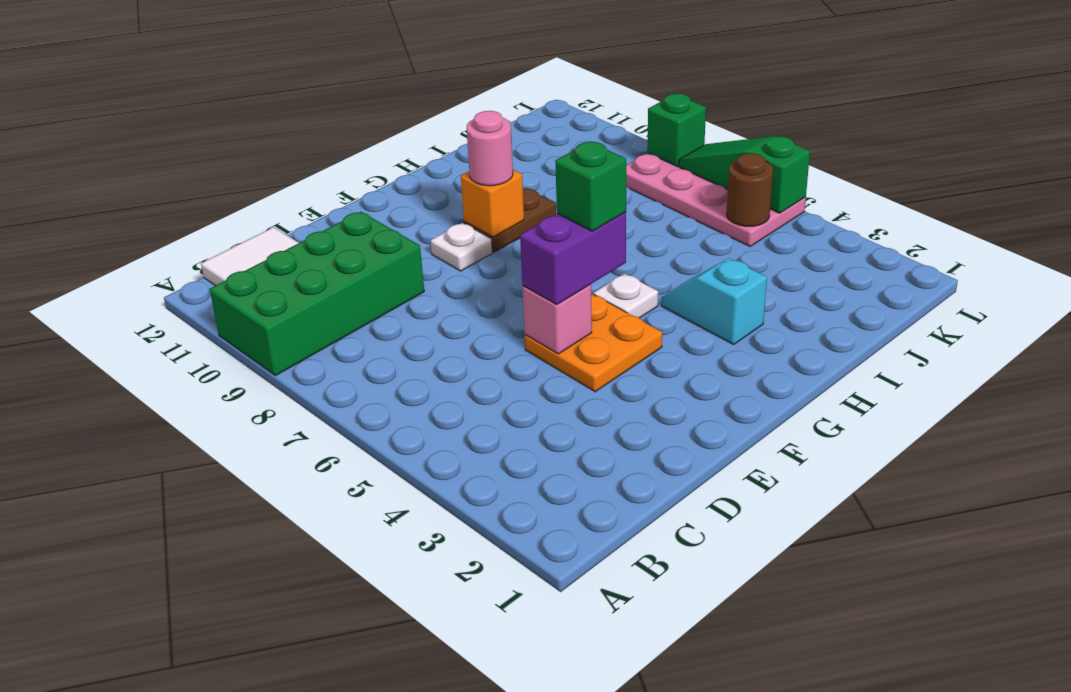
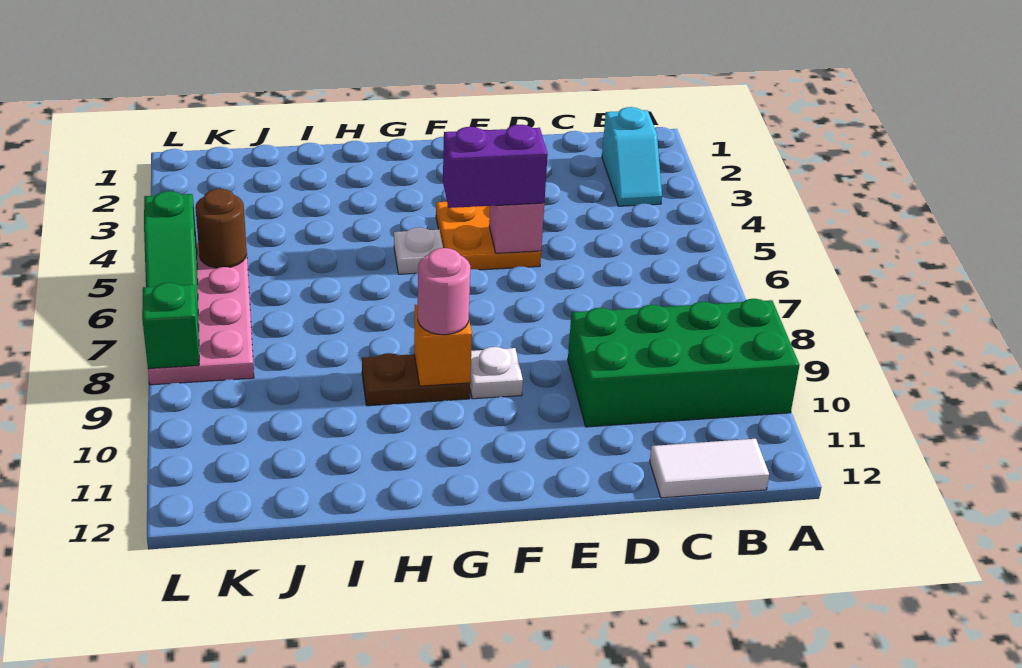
green 1x1 brick [555,142,626,231] -> none
cyan 1x2 slope [661,258,767,345] -> cyan 1x2 slope moved to [602,107,662,206]

